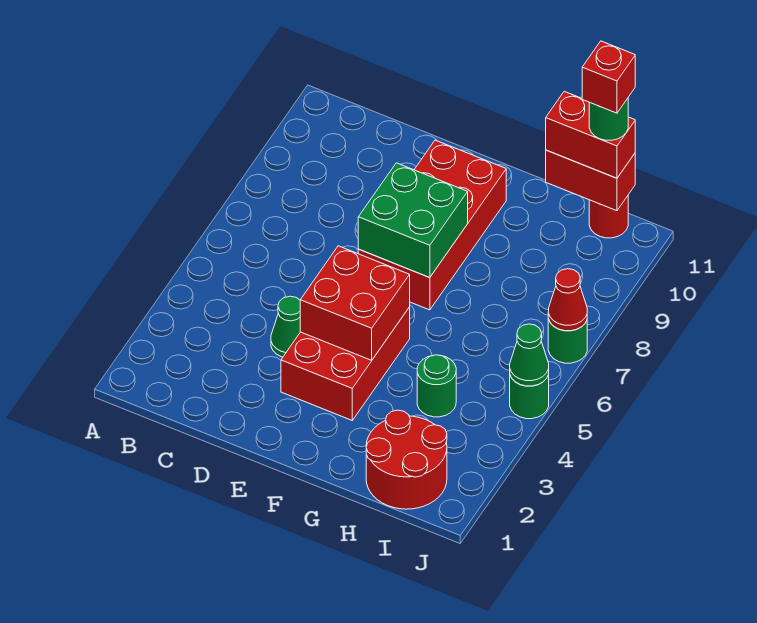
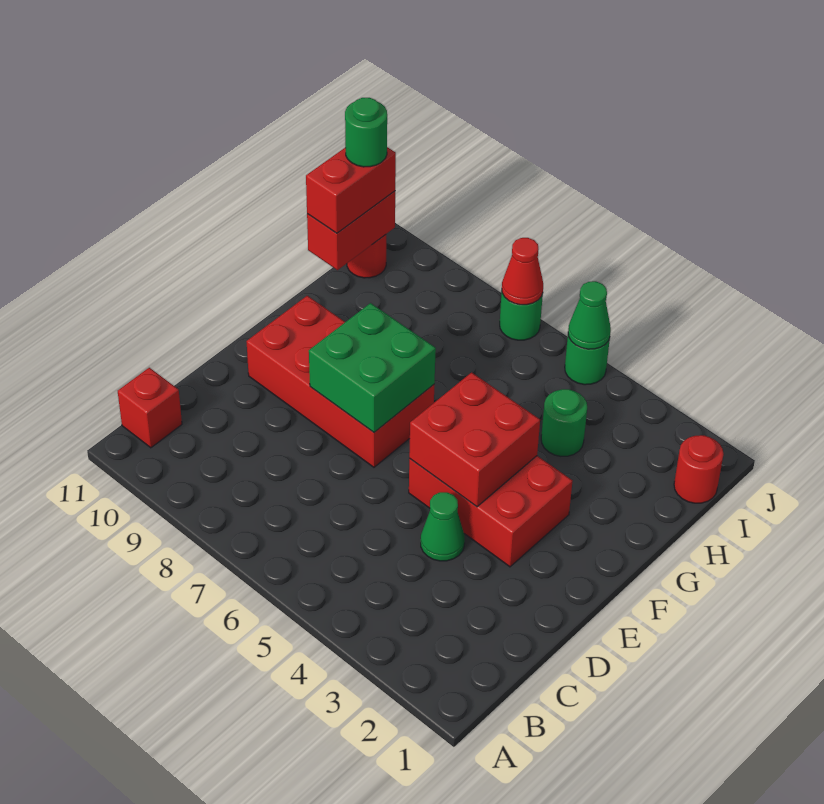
red 2x2 round brick [366,410,447,509] -> red 1x1 round brick [674,435,724,503]
red 1x1 brick [582,41,635,113] -> red 1x1 brick moved to [118,368,182,448]

